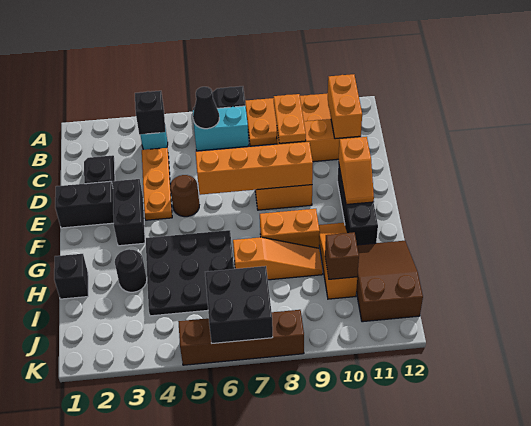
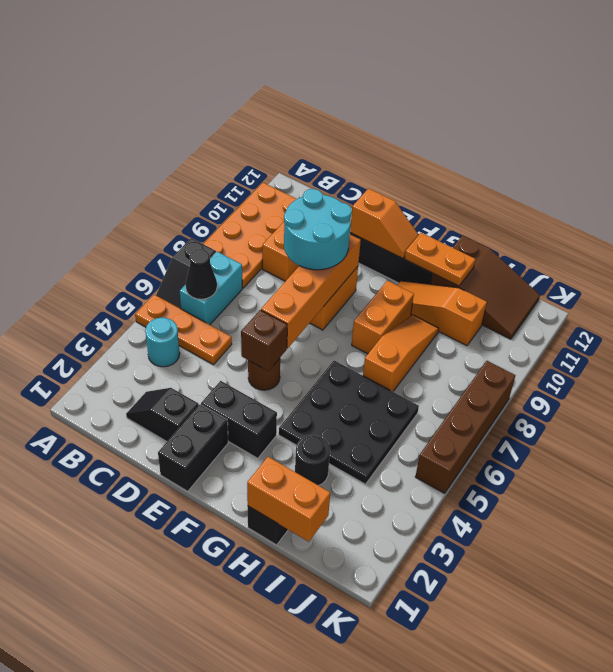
black 1x1 brick [135,91,165,134] -> none
orange 1x2 plate [274,94,306,143] -> orange 1x2 plate moved to [405,233,475,286]
orange 1x2 brick [328,74,362,139] -> orange 1x2 brick moved to [247,457,330,542]
orange 1x3 plate [142,148,172,220] -> orange 1x3 plate moved to [135,295,232,365]
none -> cyan 2x2 round brick [284,189,352,270]
brown 2x3 slope [356,241,423,322] -> brown 2x3 slope turned to [430,235,540,339]
brown 1x1 brick [325,232,359,279] -> brown 1x1 brick moved to [241,310,287,371]
black 2x2 brick [205,266,273,343] -> none

